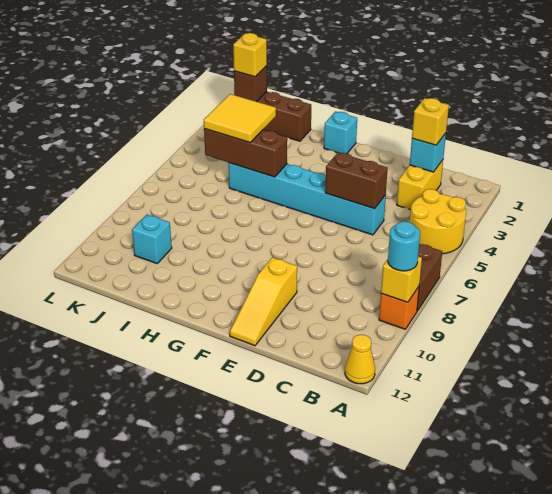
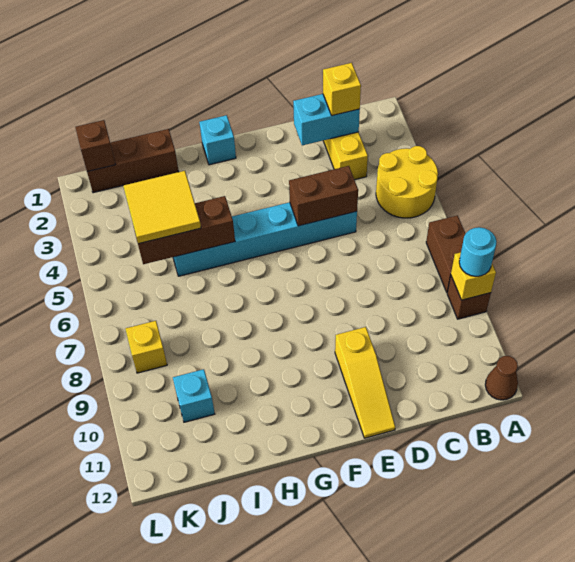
orange 1x1 brick [379,287,419,329] -> brown 1x1 brick [447,276,491,319]
yellow 1x1 cone [345,335,375,384] -> brown 1x1 cone [485,356,518,400]
cyan 1x1 brick [410,133,446,172] -> cyan 1x2 brick [293,94,360,145]
yellow 1x1 brick [233,33,267,77] -> yellow 1x1 brick moved to [126,321,167,373]

